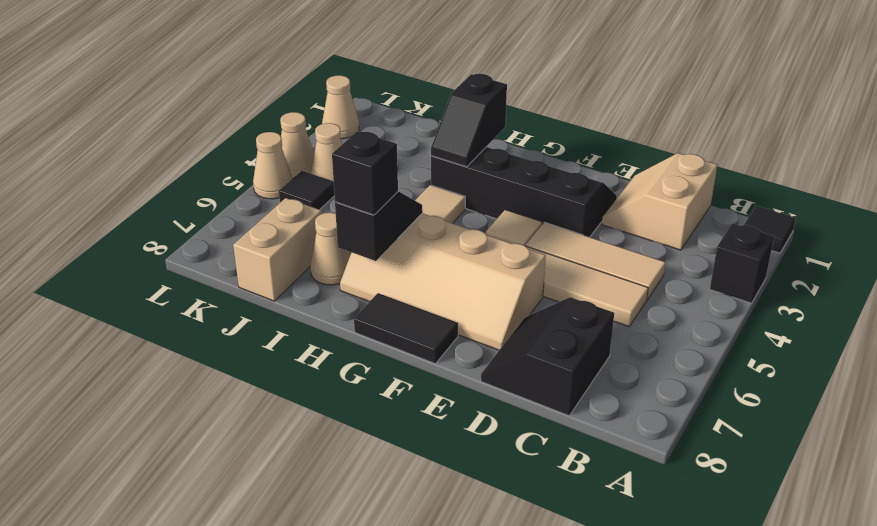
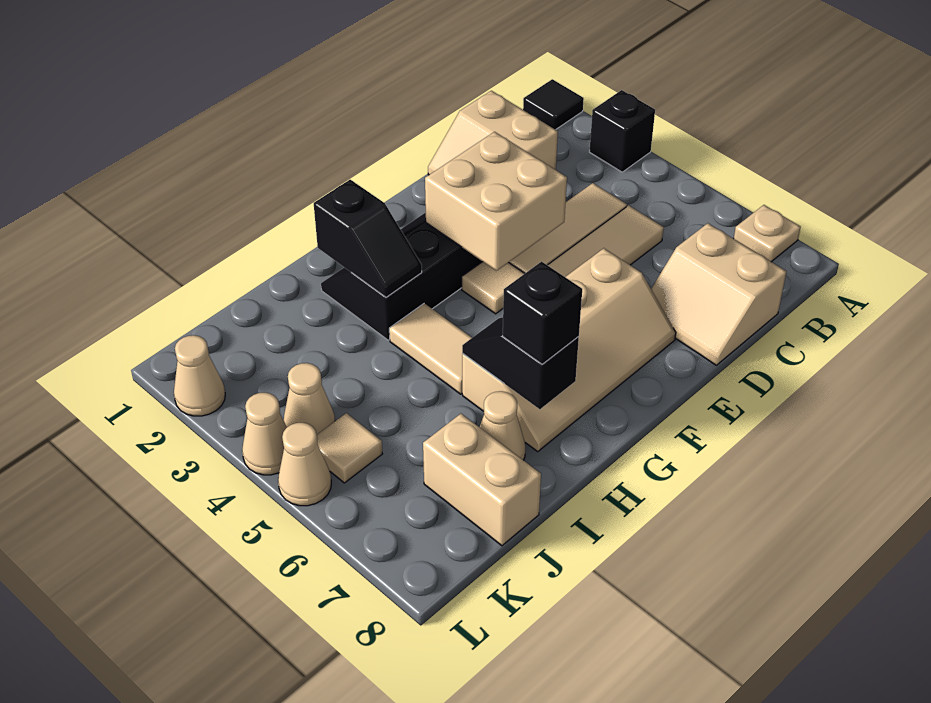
none -> tan 1x1 plate [734,205,801,262]
black 2x2 slope [481,297,614,416] -> tan 2x2 slope [651,223,786,365]
none -> tan 2x2 brick [425,132,567,271]
black 1x2 tile [354,293,458,364] -> none
black 1x1 tile [279,171,334,210] -> tan 1x1 tile [317,413,382,483]

